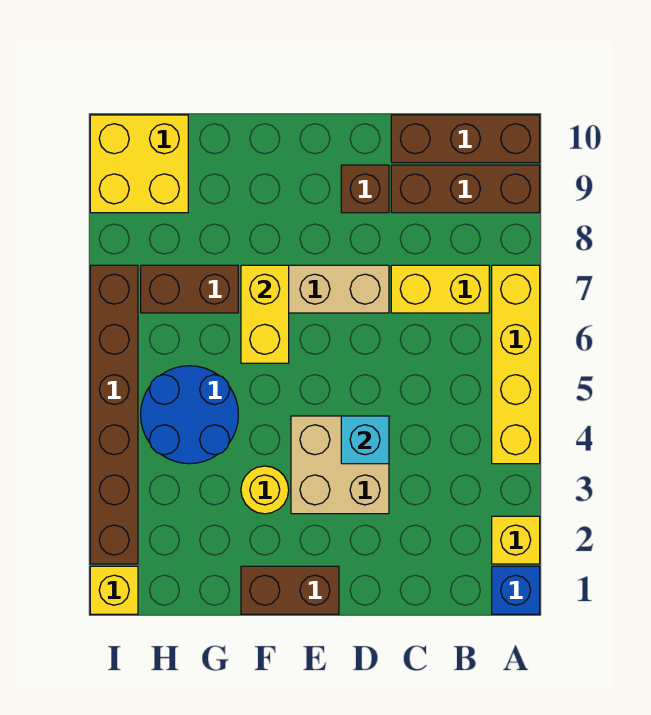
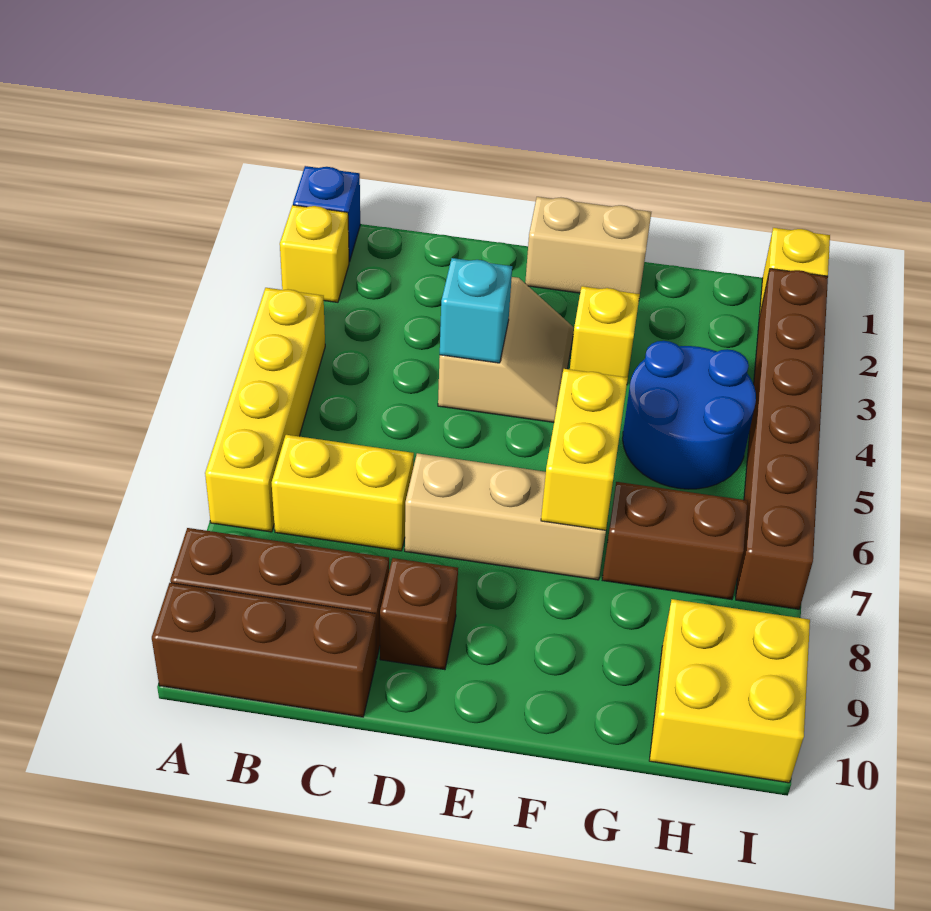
tan 2x2 brick [291,416,389,514] -> tan 2x2 slope [438,277,574,422]
brown 1x2 brick [241,566,339,614] -> tan 1x2 brick [525,197,651,294]
yellow 1x1 round brick [241,466,289,514] -> yellow 1x1 brick [570,286,640,377]

